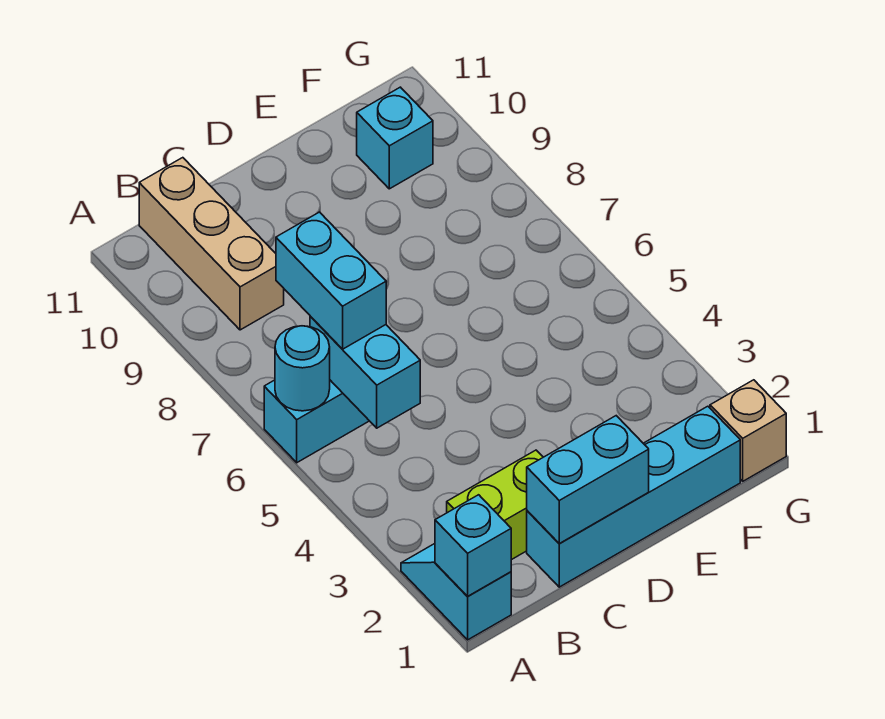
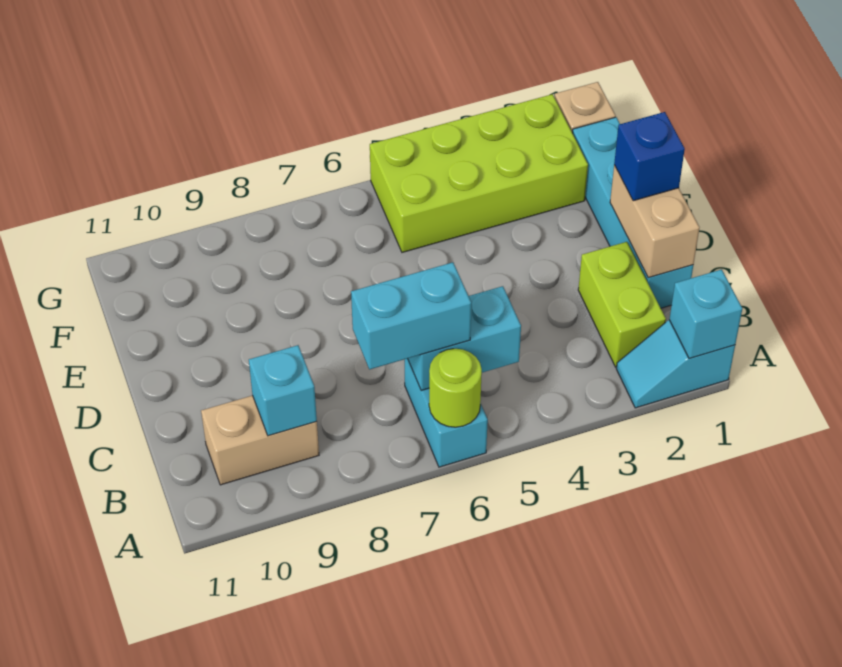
cyan 1x1 round brick [275,326,330,411] -> lime 1x1 round brick [429,349,482,427]
tan 1x3 brick [139,158,284,330] -> tan 1x2 brick [201,395,319,485]
cyan 1x2 brick [527,416,649,543] -> tan 1x2 brick [610,165,700,278]
none -> blue 1x1 brick [614,112,685,201]
none -> lime 2x4 brick [370,94,588,252]
cyan 1x1 brick [357,87,433,189] -> cyan 1x1 brick moved to [249,345,317,436]

